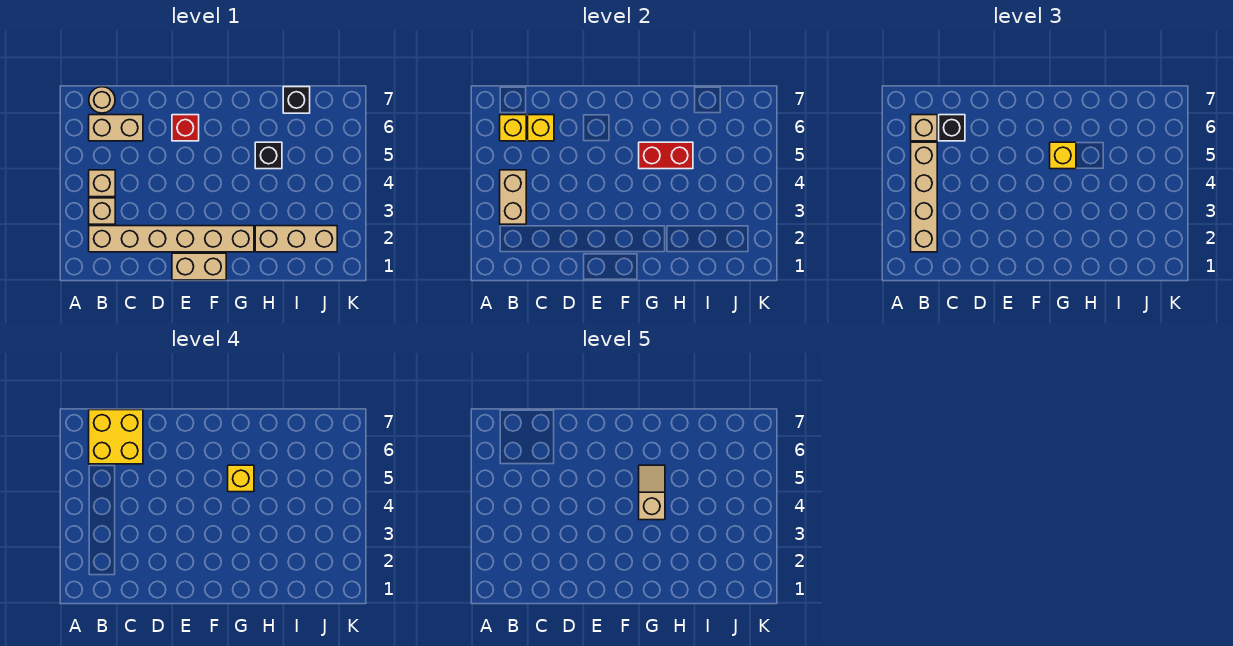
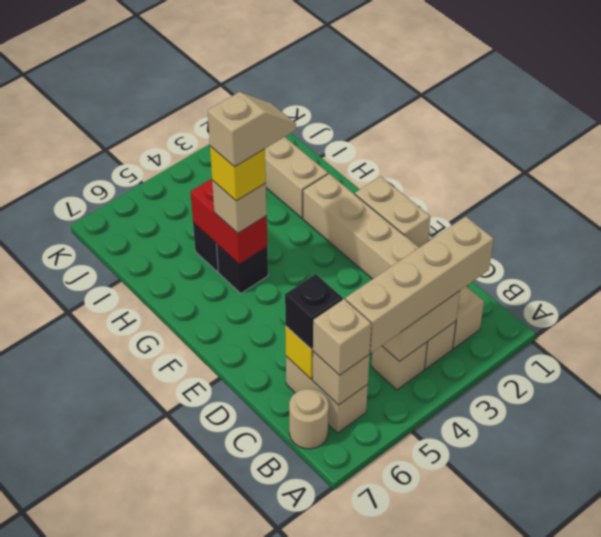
yellow 1x1 brick [500,115,526,141] -> tan 1x1 brick [312,351,370,405]
yellow 2x2 brick [89,410,143,464] -> none
red 1x1 brick [172,115,199,141] -> none
tan 1x2 slope [639,465,665,520] -> tan 1x2 slope turned to [208,92,296,167]
yellow 1x1 brick [1050,142,1076,169] -> tan 1x1 brick [212,181,267,233]
black 1x1 brick [283,87,310,113] -> black 1x1 brick moved to [216,244,268,293]

